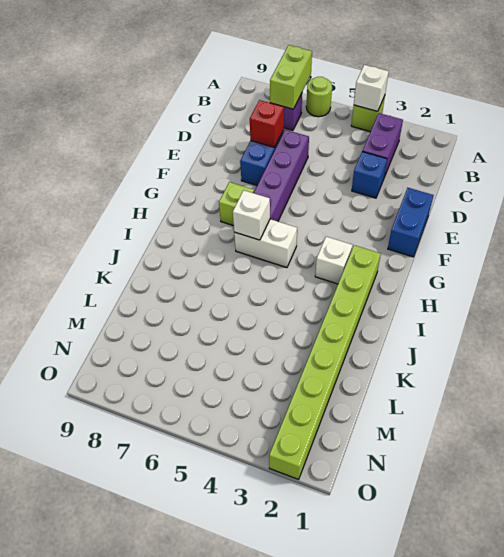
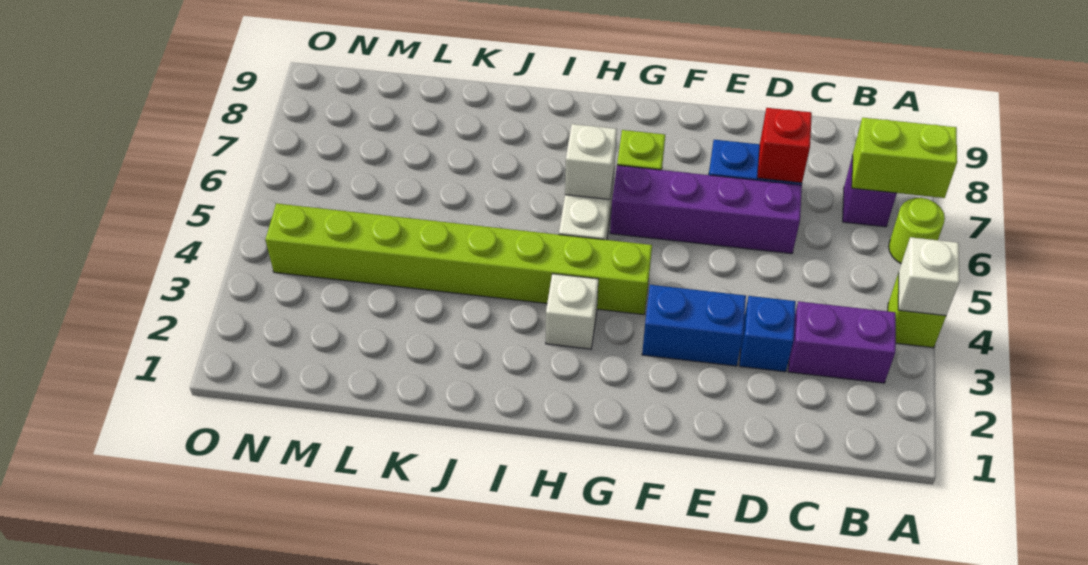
blue 1x2 brick [388,188,434,257] -> blue 1x2 brick moved to [642,285,746,366]
lime 1x8 brick [269,245,381,479] -> lime 1x8 brick moved to [265,203,652,315]

